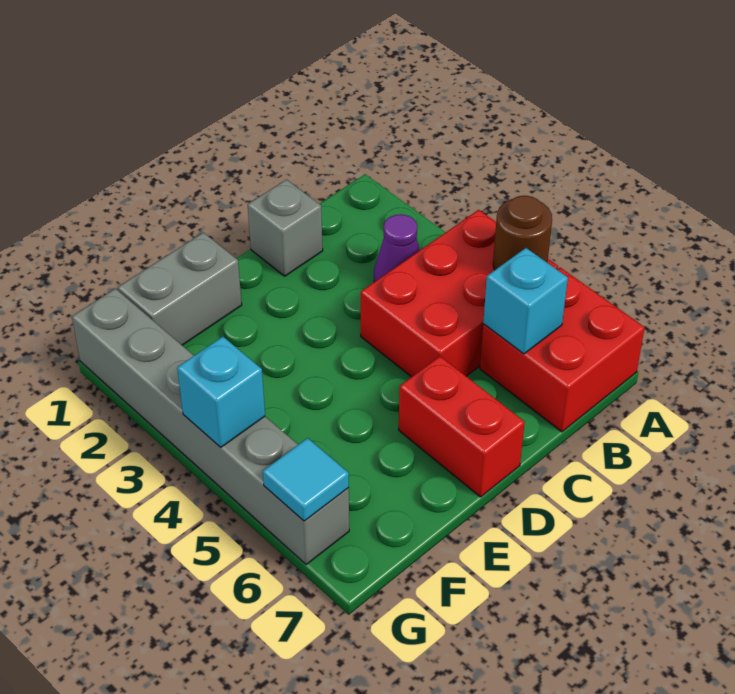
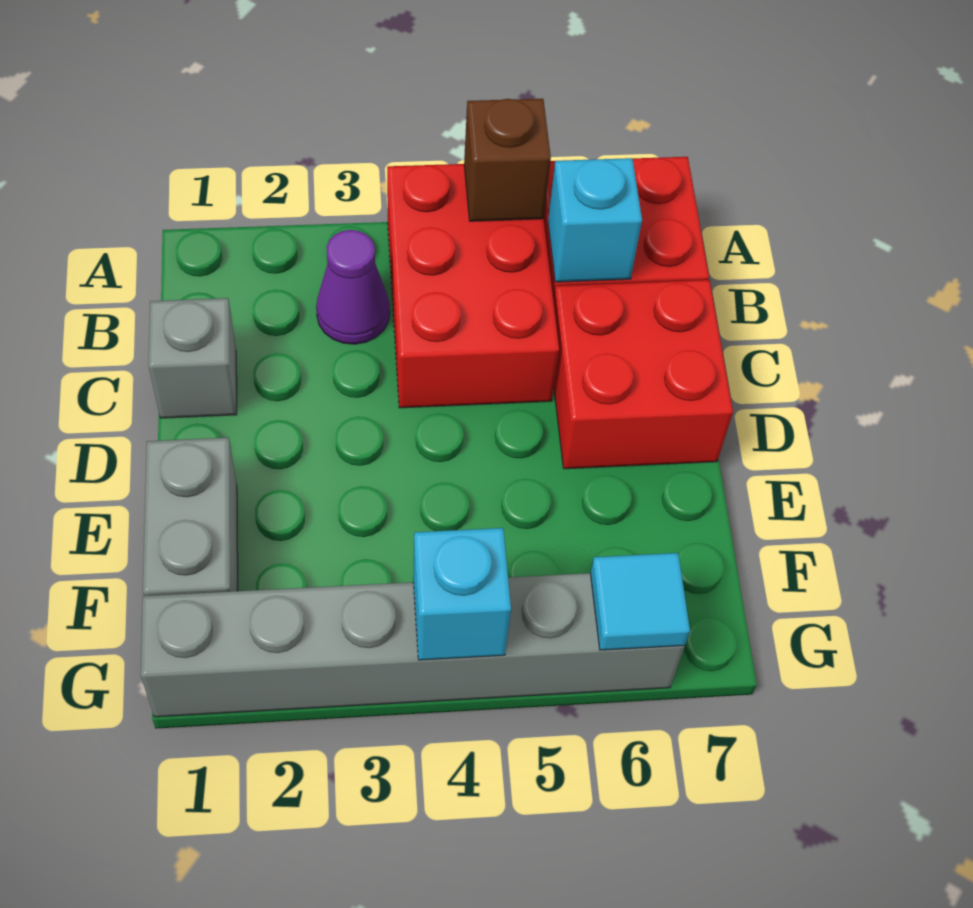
brown 1x1 round brick [493,196,552,270] -> brown 1x1 brick [464,99,551,221]
red 1x2 brick [399,356,525,497] -> red 2x2 brick [553,280,733,469]

